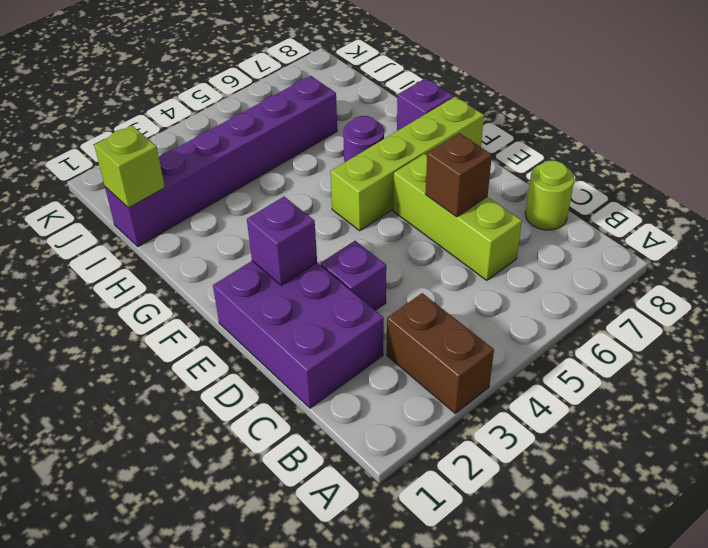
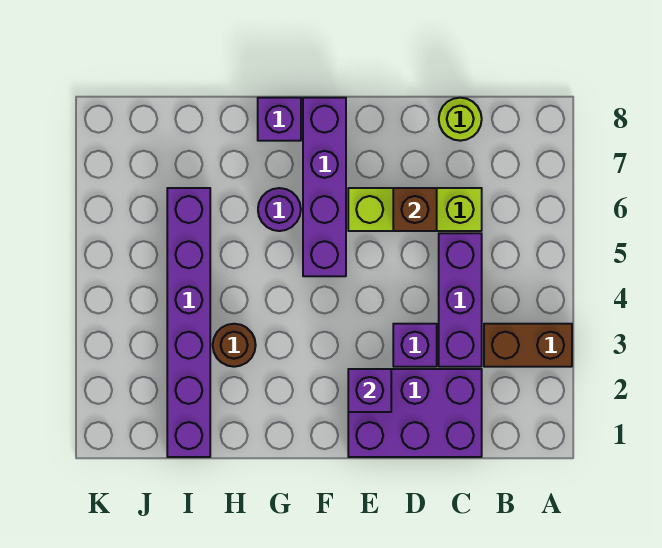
none -> purple 1x3 brick [439,233,482,367]
lime 1x4 brick [330,97,484,231] -> purple 1x4 brick [303,98,346,276]
none -> brown 1x1 round brick [213,324,256,367]
lime 1x1 brick [94,125,165,208] -> none

